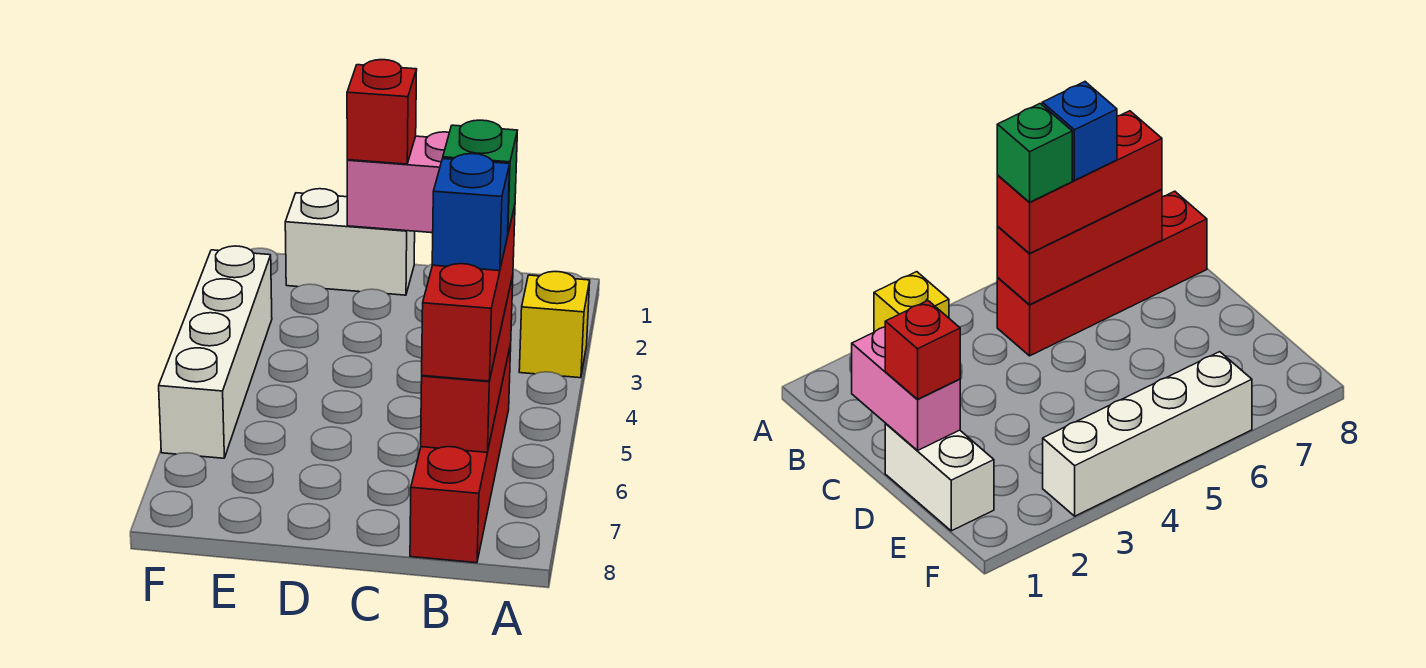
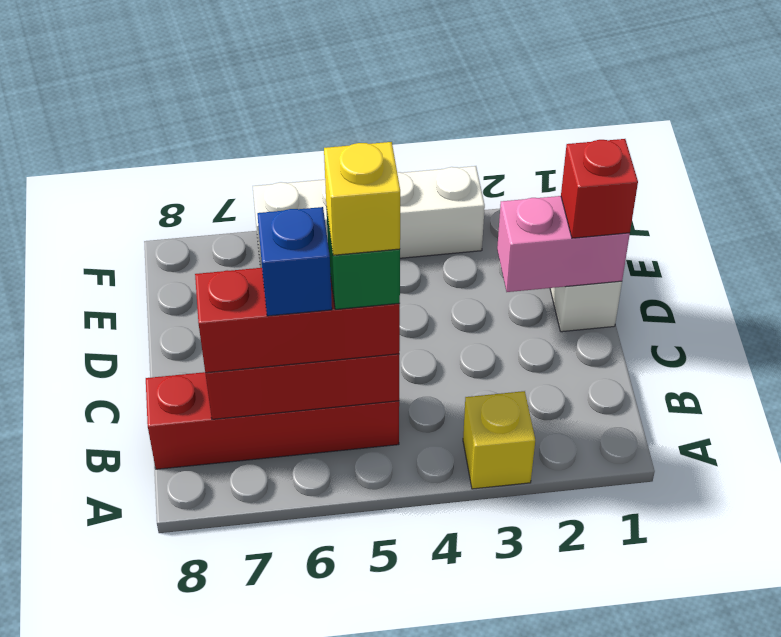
none -> yellow 1x1 brick [324,142,400,255]
pink 1x2 brick [347,132,449,233] -> pink 1x2 brick turned to [497,196,630,292]

